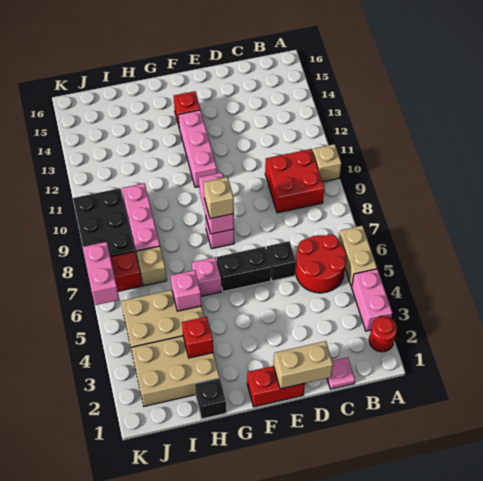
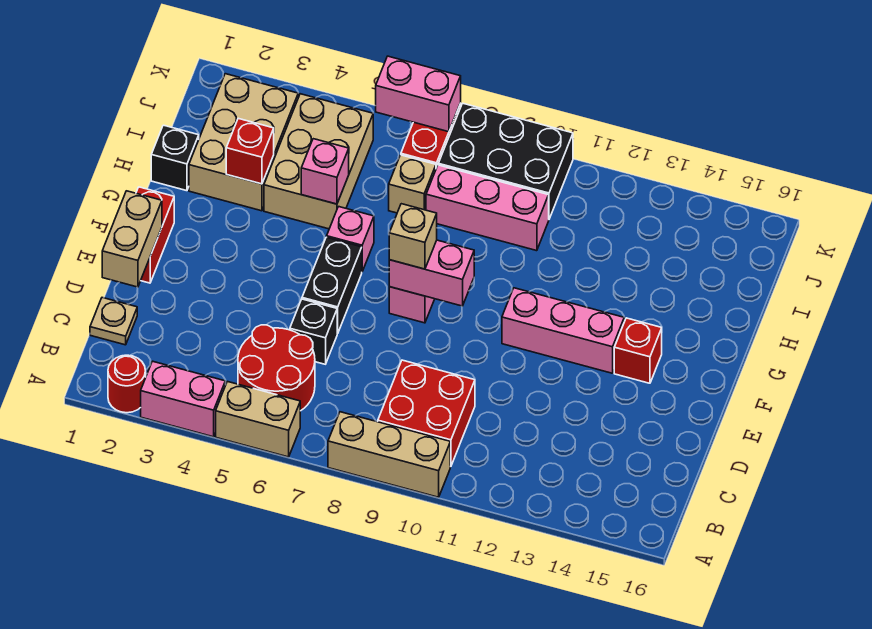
tan 1x1 brick [313,144,341,182] -> tan 1x3 brick [328,412,450,497]
pink 1x1 plate [327,357,355,389] -> tan 1x1 plate [90,298,137,345]

